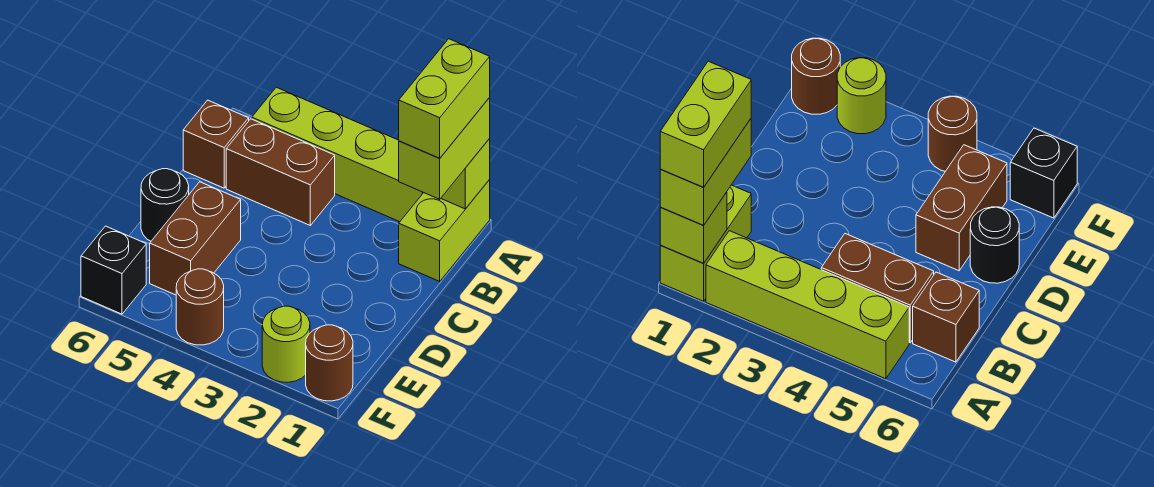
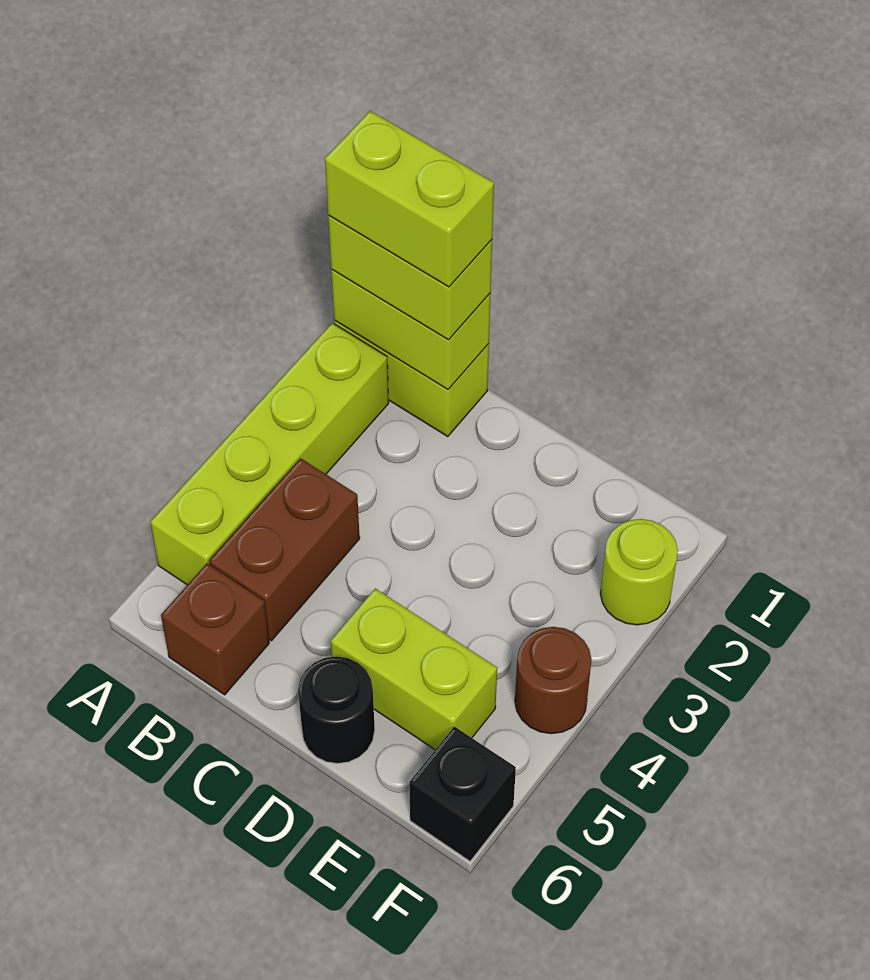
lime 1x1 brick [441,139,490,209] -> lime 1x2 brick [331,270,491,389]
brown 1x2 brick [150,182,241,295] -> lime 1x2 brick [331,589,497,750]
brown 1x1 round brick [306,325,353,401] -> none

